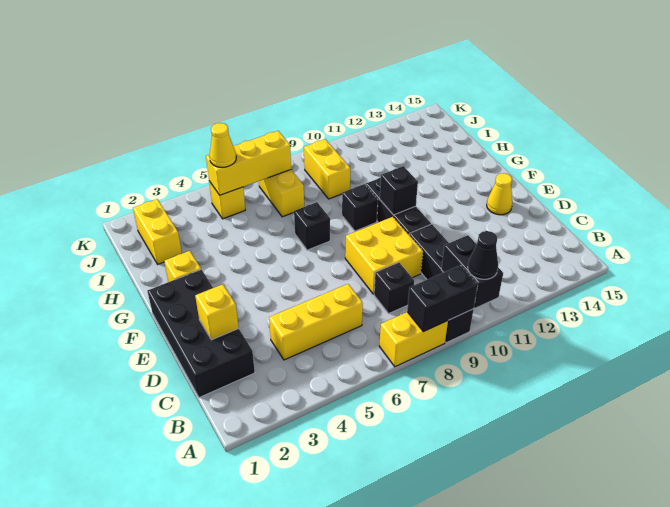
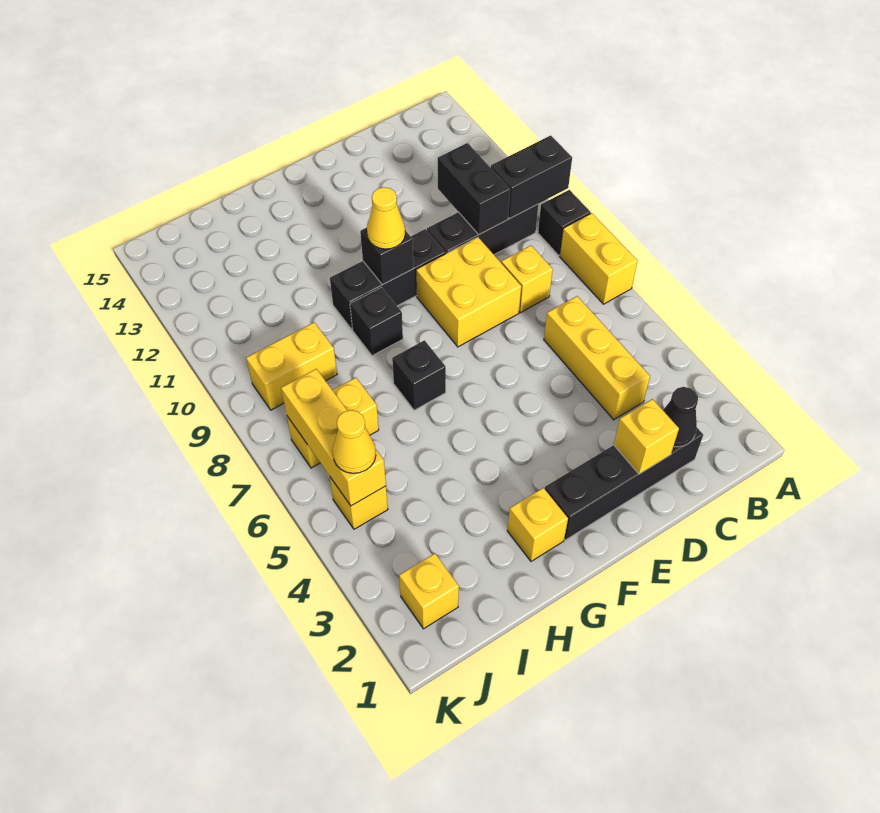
black 1x2 brick [407,265,478,332] -> black 1x2 brick moved to [438,143,510,234]
black 1x1 cone [468,231,498,279] -> black 1x1 cone moved to [663,387,698,447]
black 2x4 brick [148,269,255,398] -> black 1x4 brick [545,428,703,540]
black 1x1 brick [374,262,414,313] -> yellow 1x1 brick [501,246,553,313]
yellow 1x1 cone [487,173,512,215] -> yellow 1x1 cone moved to [367,187,405,249]
yellow 1x2 brick [133,199,182,264] -> yellow 1x1 brick [399,554,459,629]

